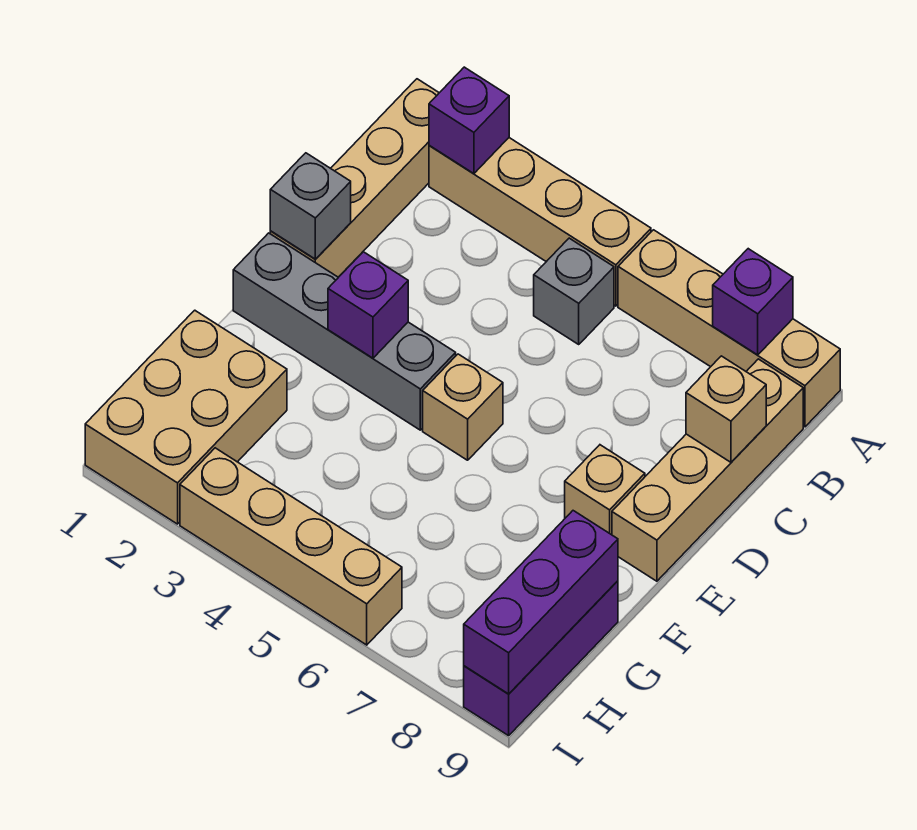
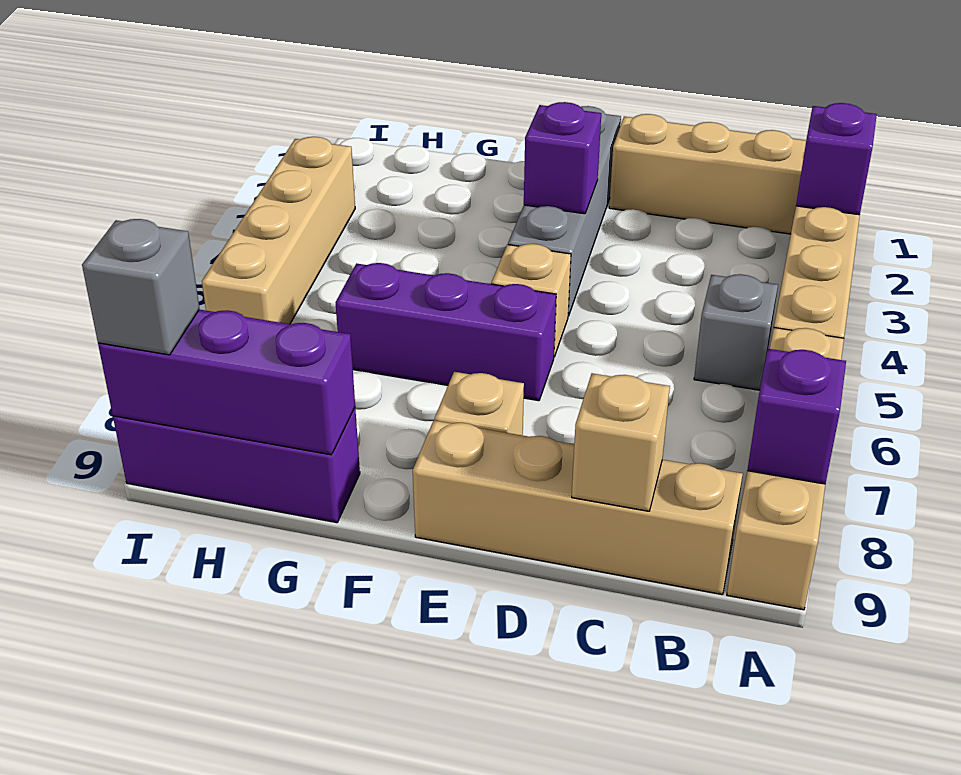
grey 1x1 brick [270,153,351,259] -> grey 1x1 brick moved to [82,219,200,355]
none -> purple 1x3 brick [335,263,556,401]
tan 2x3 brick [85,310,287,524] -> none

